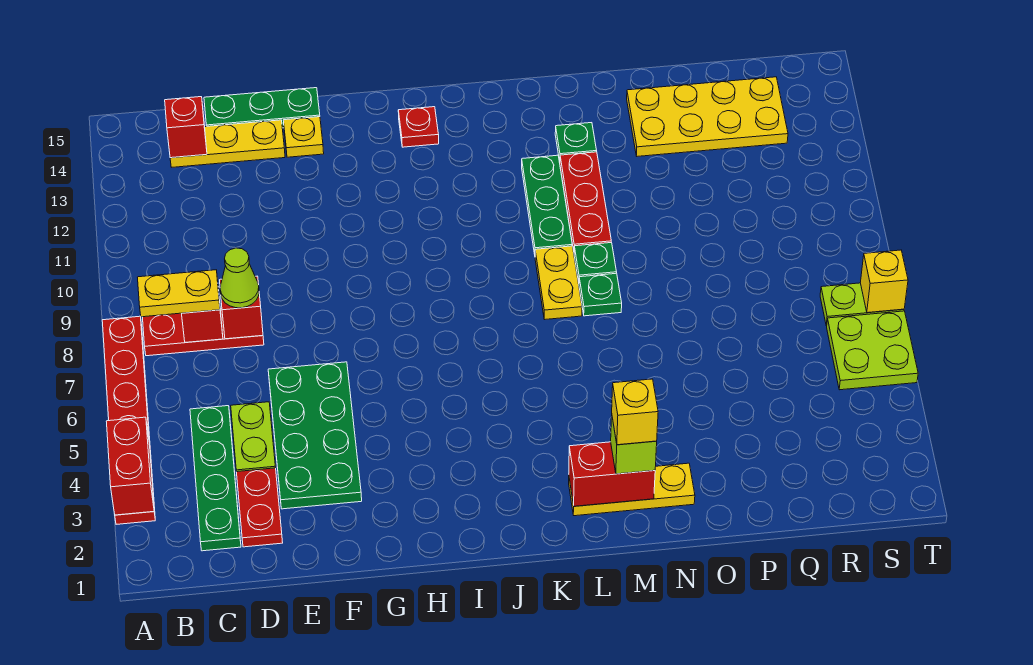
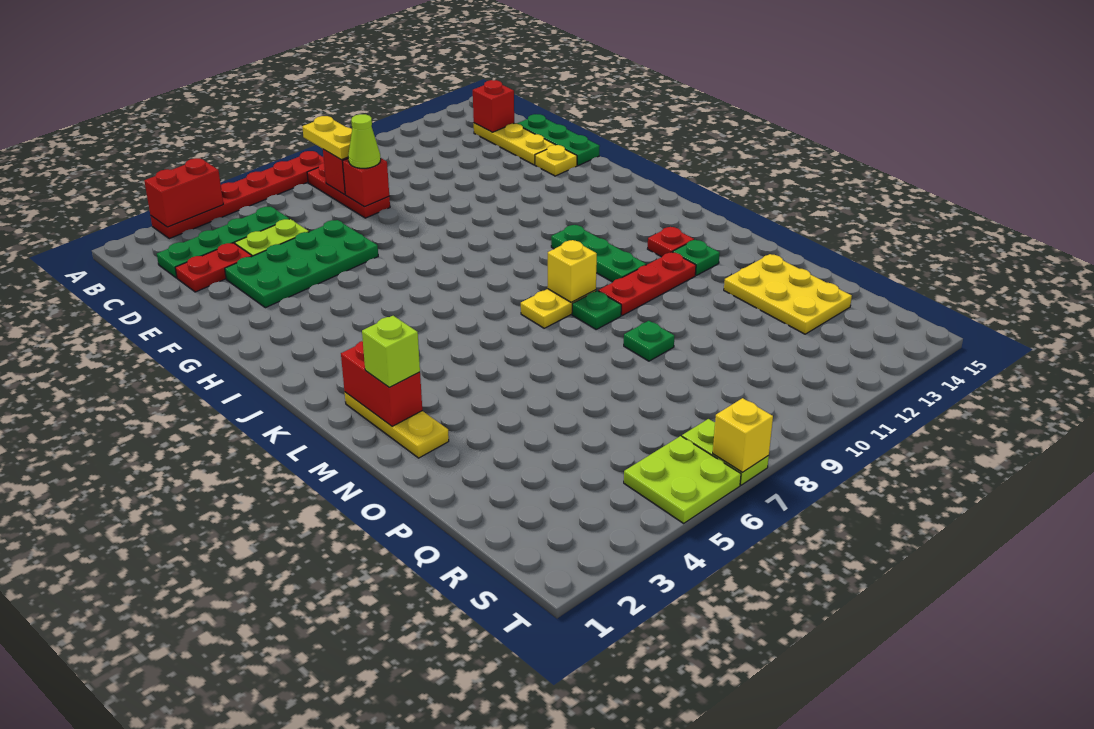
red 1x1 plate [398,107,439,147] -> red 1x1 plate moved to [648,227,694,257]
green 1x3 plate [522,155,572,254] -> green 1x3 plate turned to [551,225,646,282]
yellow 1x1 brick [612,379,658,445] -> yellow 1x1 brick moved to [548,240,597,302]
green 1x1 plate [579,273,622,316] -> green 1x1 plate moved to [624,321,674,361]
yellow 2x4 plate [627,77,788,156] -> yellow 2x3 plate [724,254,852,334]

